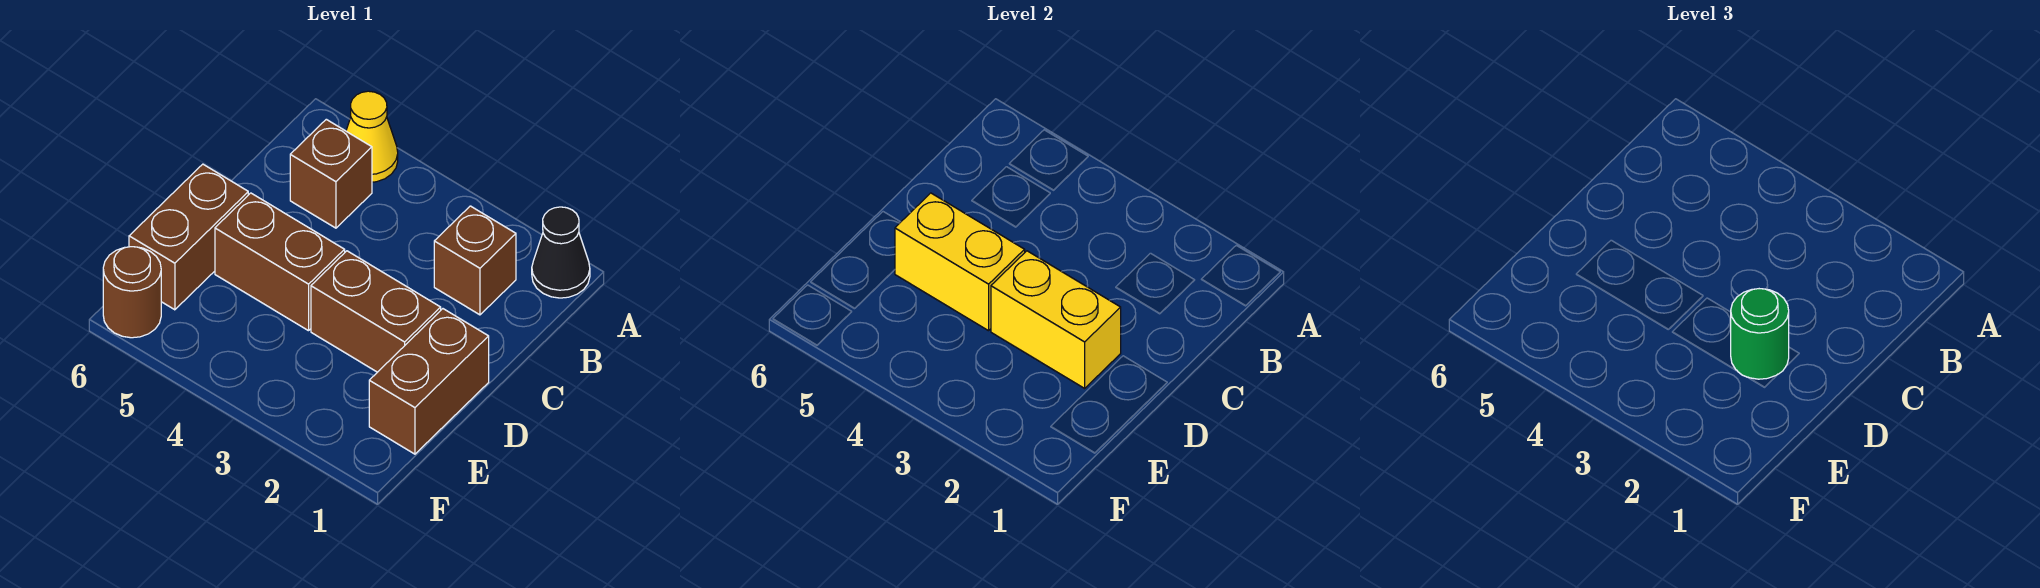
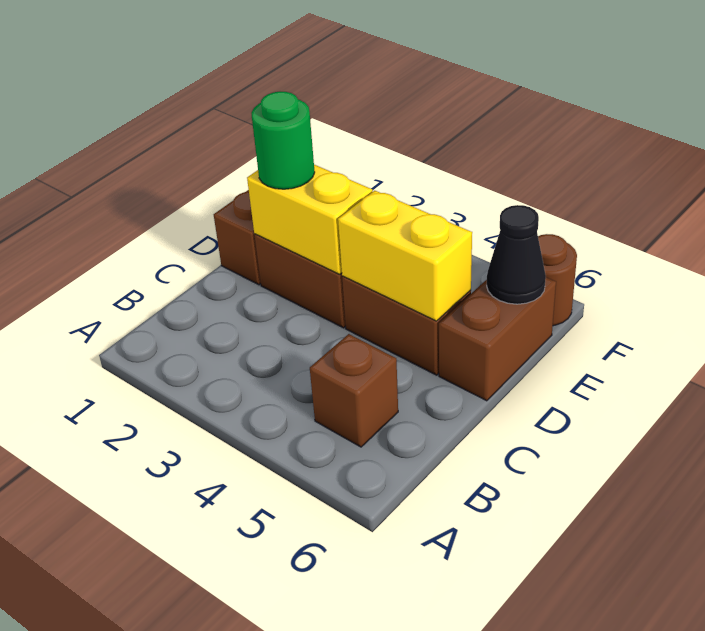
black 1x1 cone [532,207,590,298] -> black 1x1 cone moved to [487,205,546,304]
yellow 1x1 cone [346,91,398,182] -> none
brown 1x1 brick [434,206,516,315] -> none

